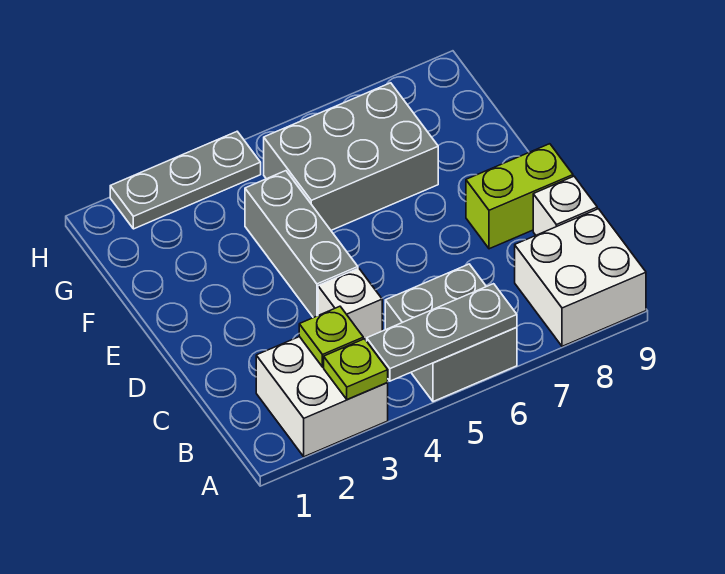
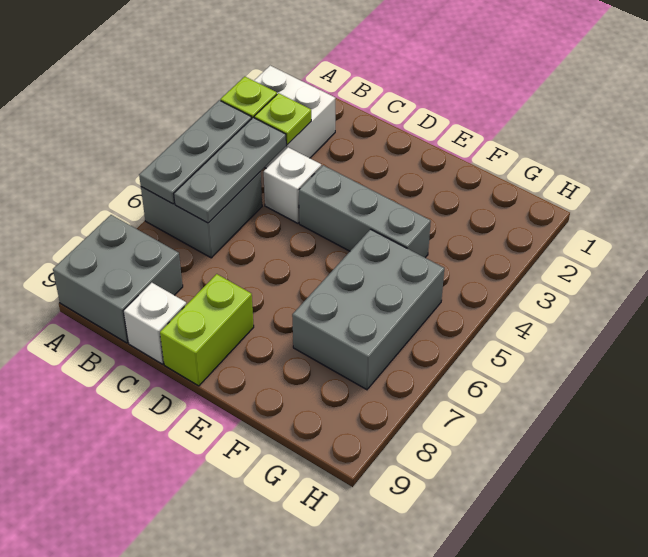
white 2x2 brick [515,209,646,346] -> grey 2x2 brick [53,215,183,343]
grey 1x3 plate [110,132,261,229] -> grey 1x3 plate moved to [174,118,287,223]

